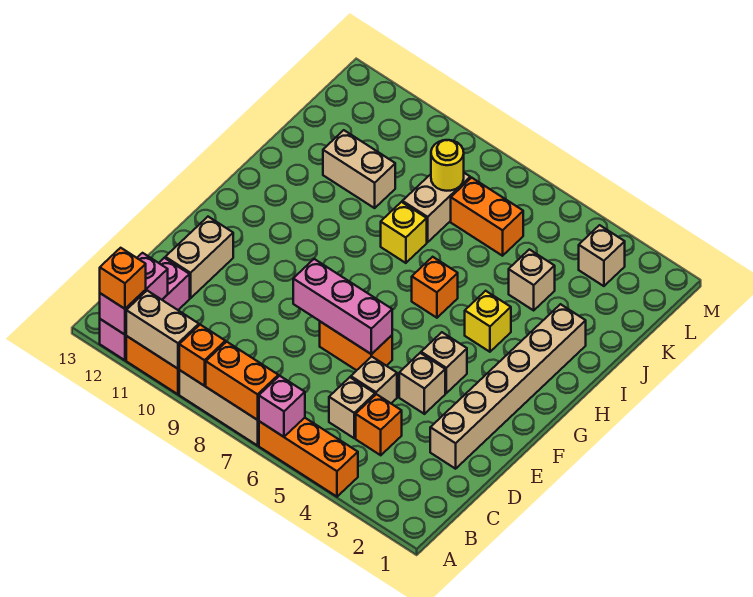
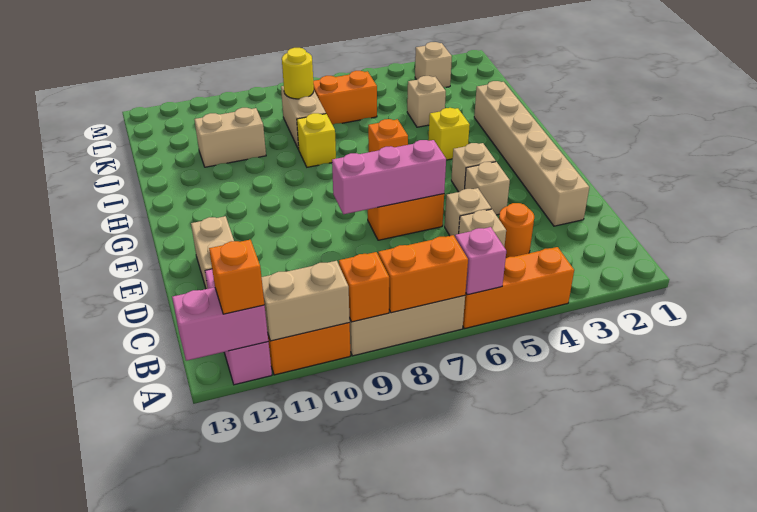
pink 1x2 brick [100,253,168,335] -> pink 1x2 brick turned to [172,287,268,361]
orange 1x1 brick [356,394,402,455] -> orange 1x1 round brick [499,203,534,258]

